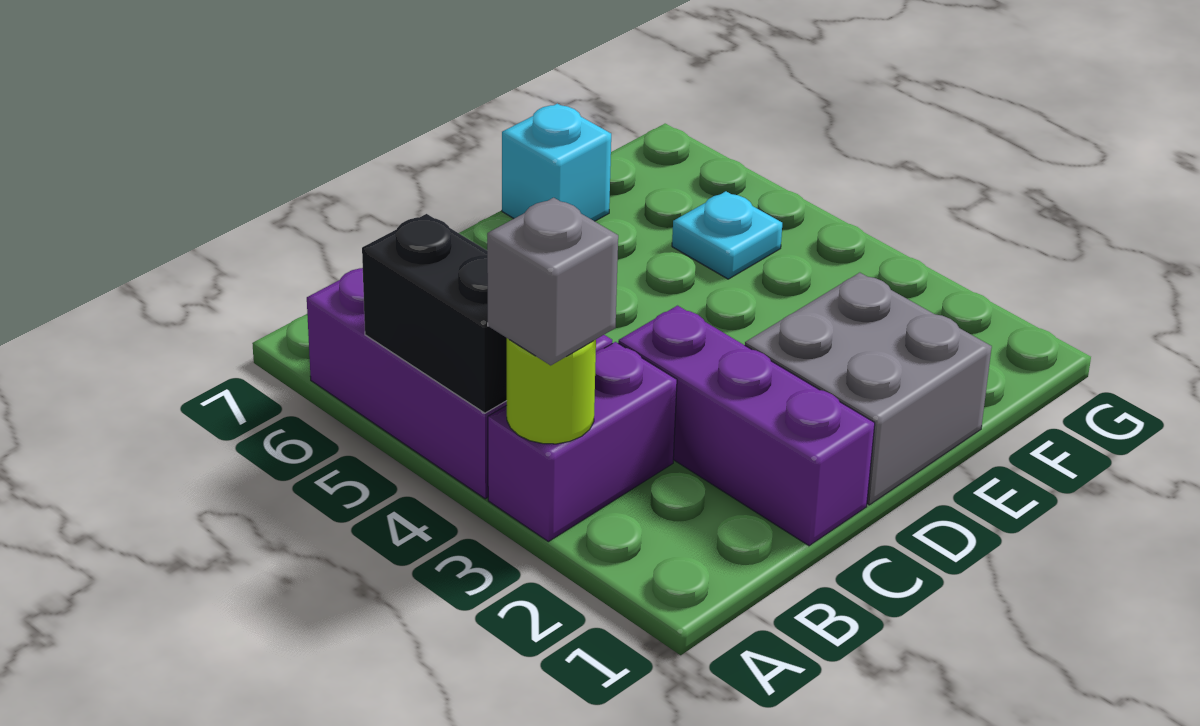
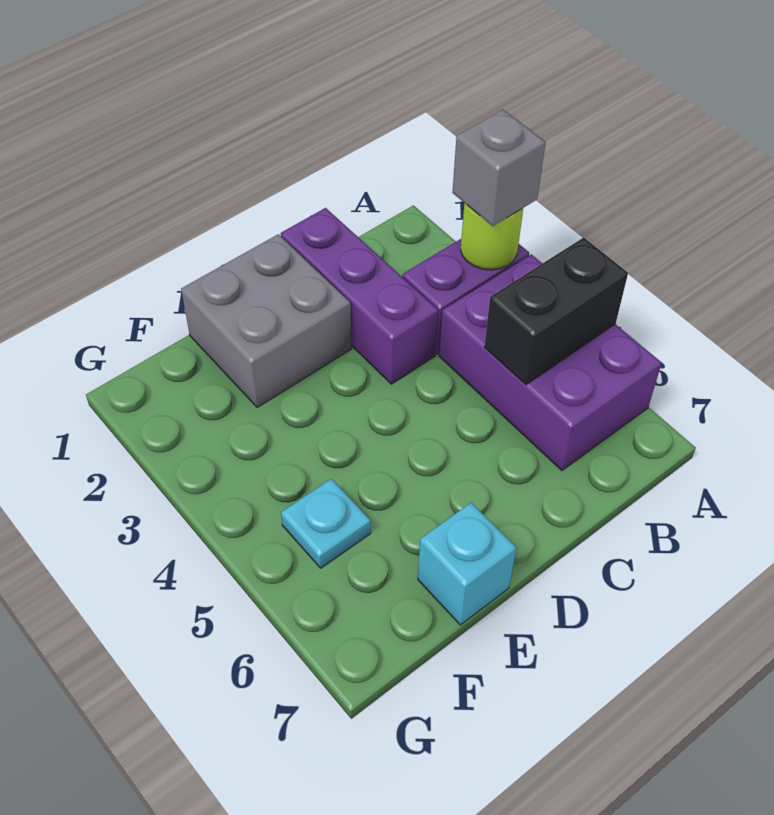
black 1x2 brick [362,214,507,413] -> black 1x2 brick turned to [484,237,628,385]

